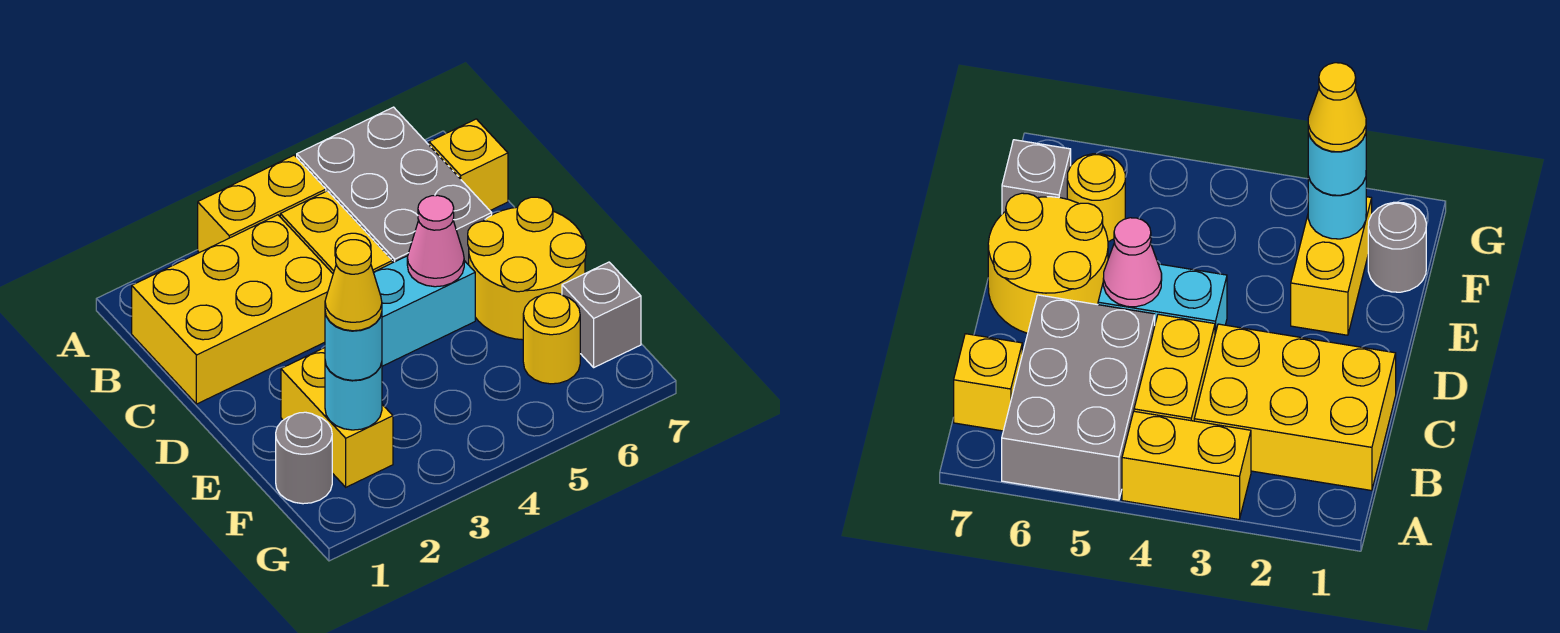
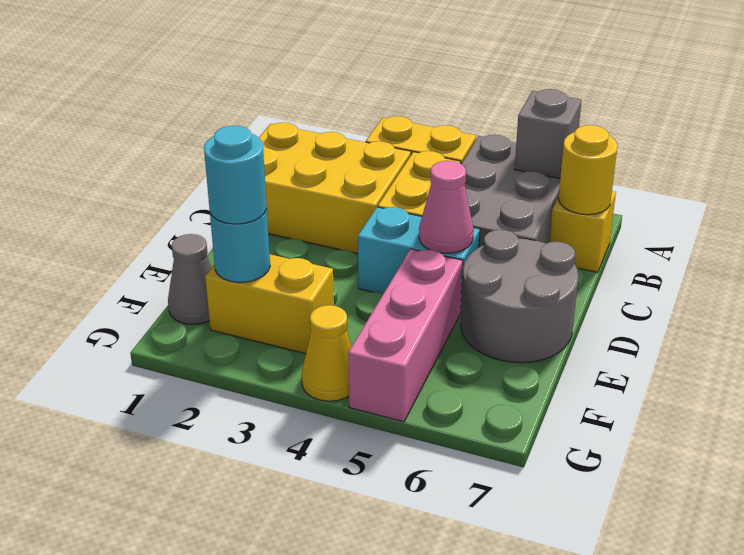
yellow 2x2 round brick [468,197,586,340] -> grey 2x2 round brick [461,230,578,363]
yellow 1x2 brick [281,348,393,487] -> yellow 1x2 brick turned to [205,254,334,354]
none -> pink 1x3 brick [348,249,463,422]
grey 1x1 round brick [276,412,332,504] -> grey 1x1 cone [168,234,211,325]
yellow 1x1 cone [325,240,382,331] -> yellow 1x1 cone moved to [302,305,352,401]
yellow 1x1 round brick [523,293,580,384] -> yellow 1x1 round brick moved to [558,125,618,215]
grey 1x1 brick [562,262,641,367] -> grey 1x1 brick moved to [515,89,582,179]

